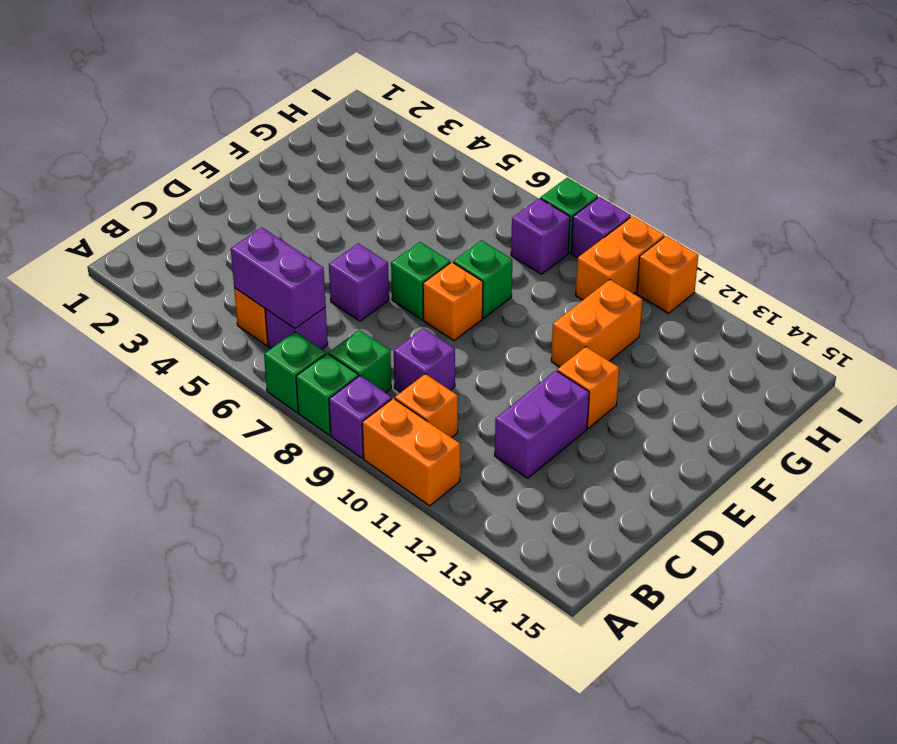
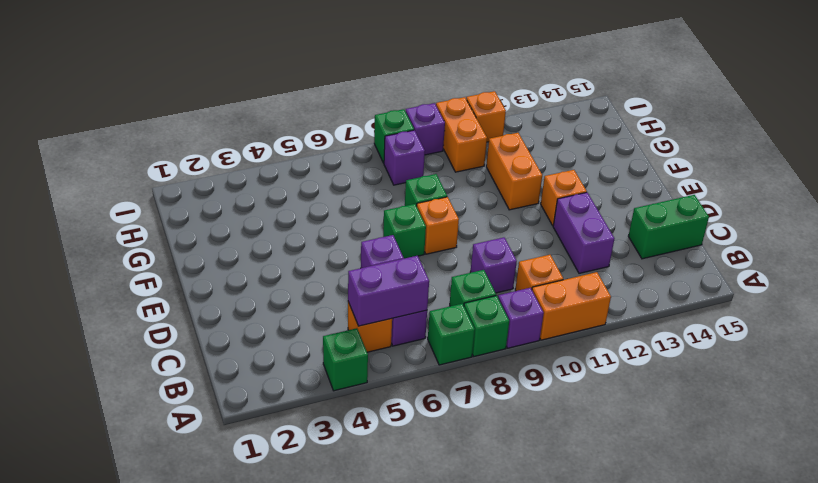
none -> green 1x1 brick [323,328,368,391]
none -> green 1x2 brick [628,195,709,259]

